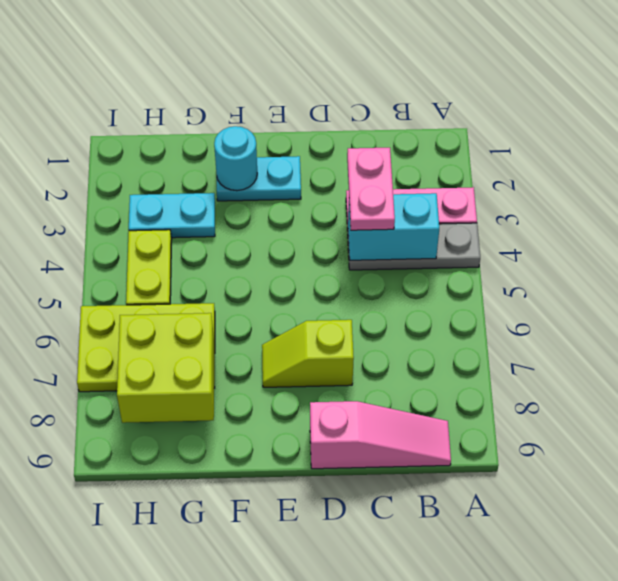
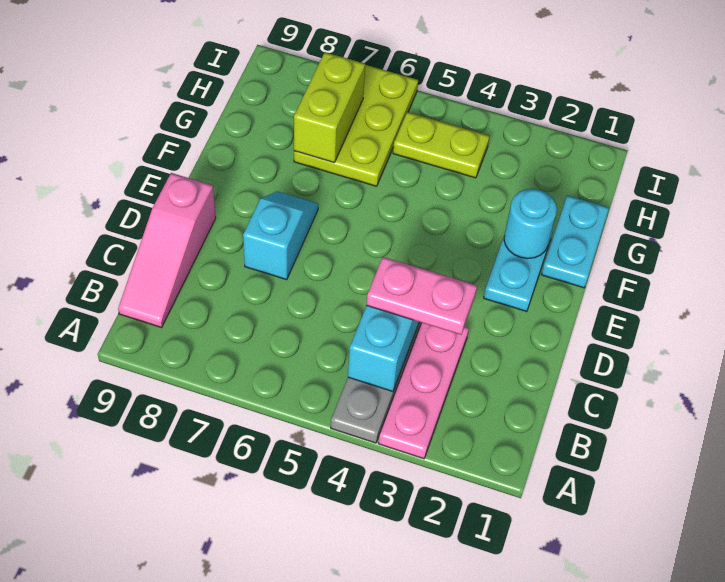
lime 1x2 slope [262,320,354,387] -> cyan 1x2 slope [243,191,318,280]
cyan 1x2 plate [129,193,215,238] -> cyan 1x2 plate moved to [542,195,609,288]
lime 2x2 brick [117,313,214,423] -> lime 1x2 brick [294,52,365,163]

